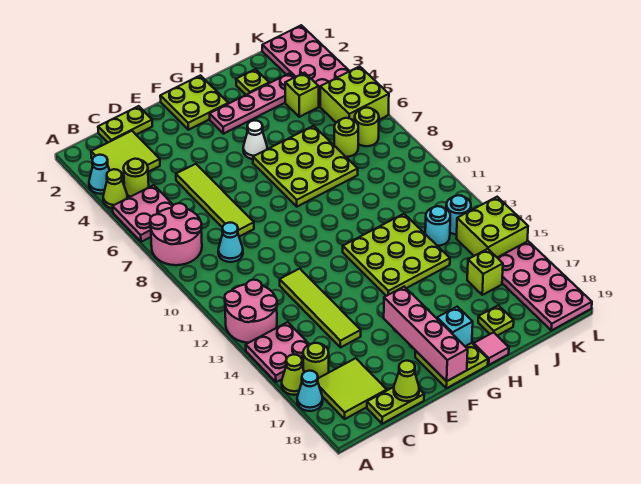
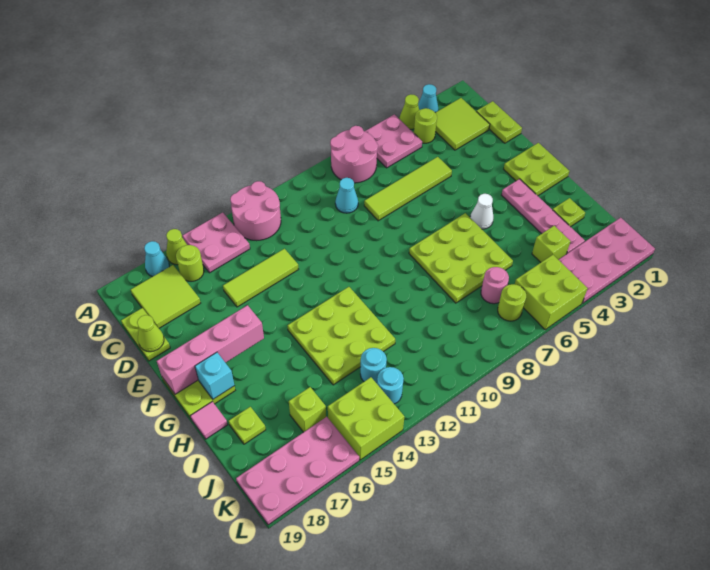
lime 1x4 tile [280,269,361,348] -> lime 1x3 tile [223,249,299,307]
lime 1x1 round brick [334,118,358,157] -> pink 1x1 round brick [481,267,509,304]

